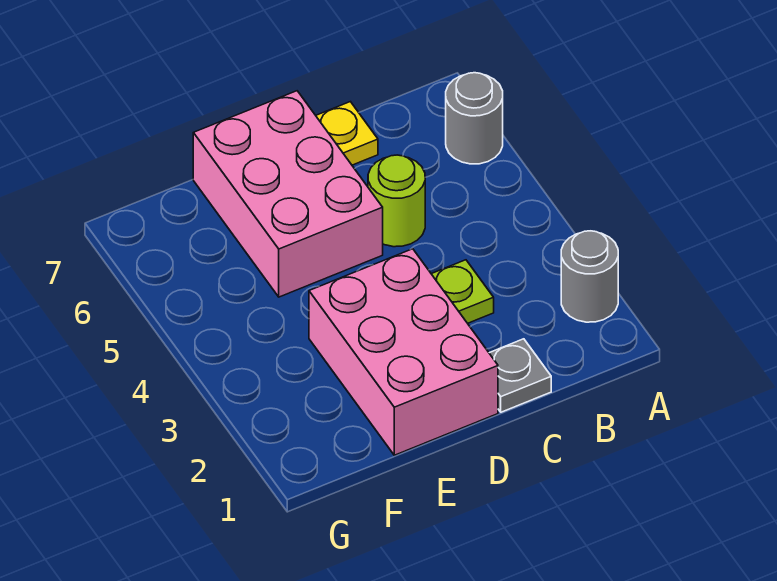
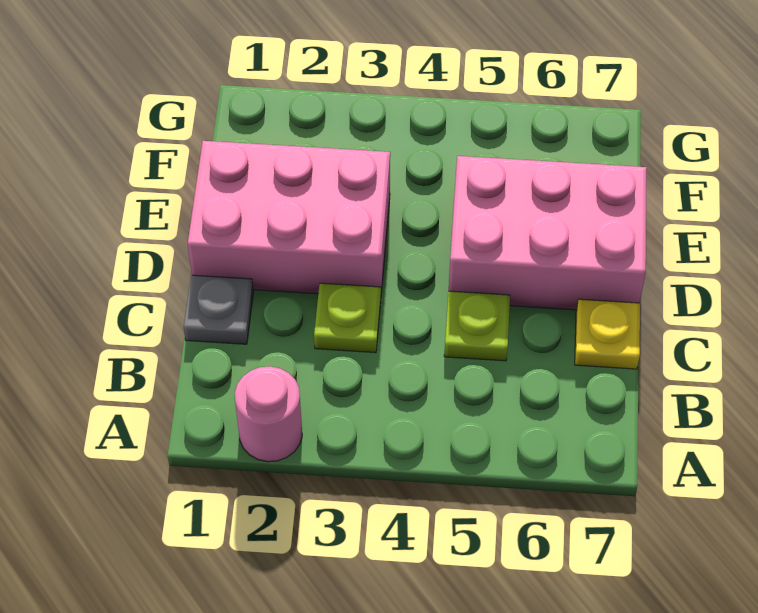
grey 1x1 round brick [561,231,618,322] -> pink 1x1 round brick [235,366,302,462]
grey 1x1 round brick [446,73,503,164] -> none
lime 1x1 round brick [368,155,425,247] -> lime 1x1 plate [444,291,510,361]

